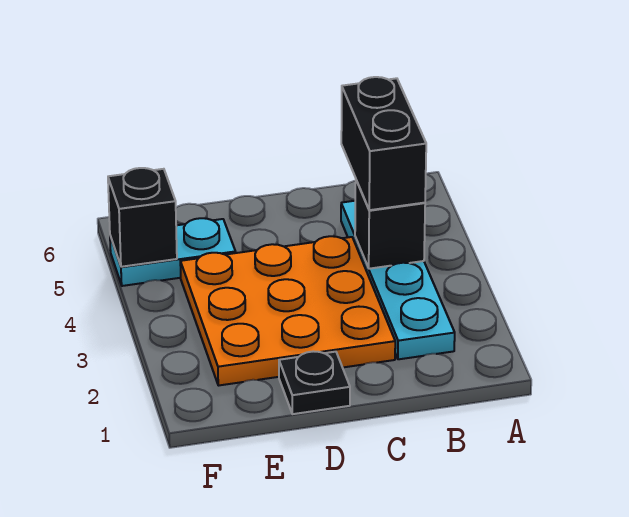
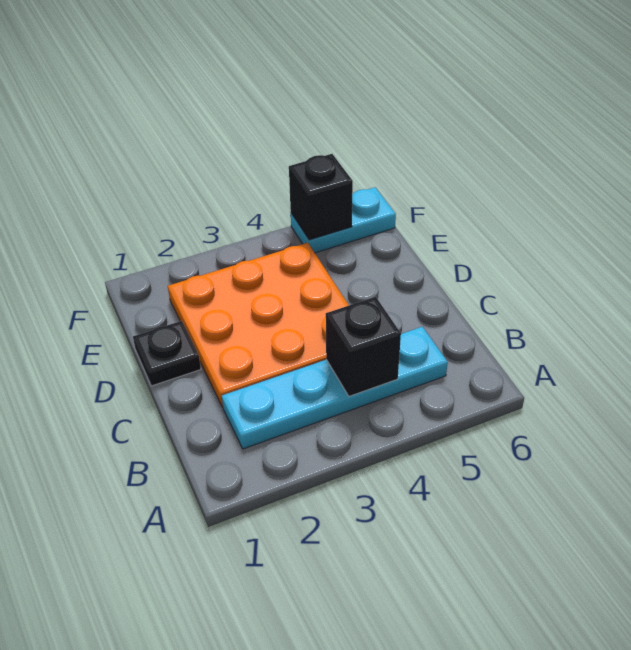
black 1x2 brick [341,77,426,210] -> none
cyan 1x2 plate [110,218,236,286] -> cyan 1x2 plate turned to [291,187,396,253]

